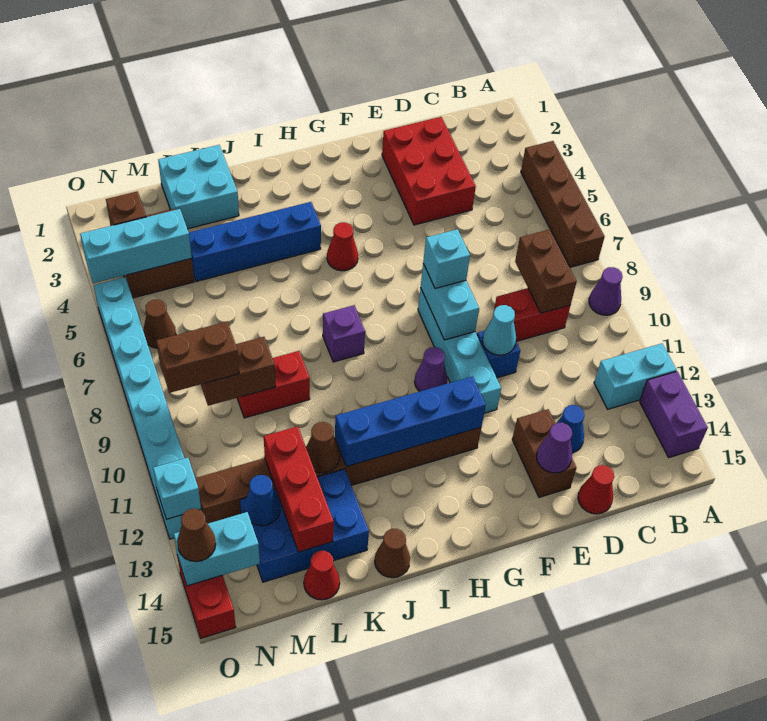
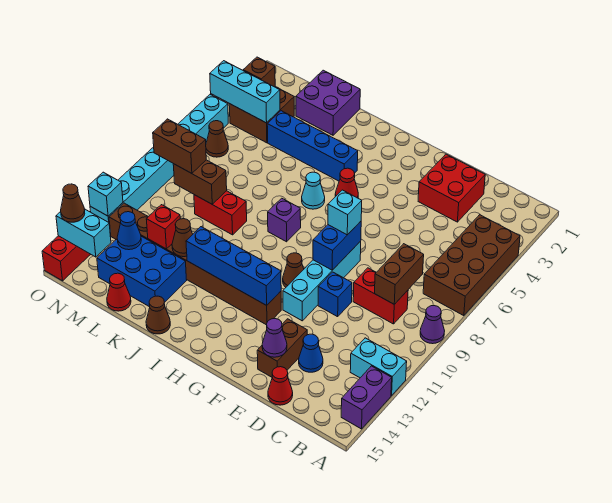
brown 1x4 brick [521,141,605,267] -> brown 2x4 brick [423,215,520,316]
red 2x3 brick [382,117,476,225] -> red 2x2 brick [418,154,485,222]
cyan 1x1 cone [482,305,516,355] -> cyan 1x1 cone moved to [302,172,325,209]
cyan 1x2 brick [421,264,479,340] -> blue 1x2 brick [313,221,361,270]
purple 1x1 cone [414,347,448,391] -> brown 1x1 cone [283,253,304,287]
cyan 2x2 brick [158,145,239,229] -> purple 2x2 brick [296,70,360,135]
red 1x3 brick [264,426,334,552] -> red 1x1 brick [146,205,180,249]

